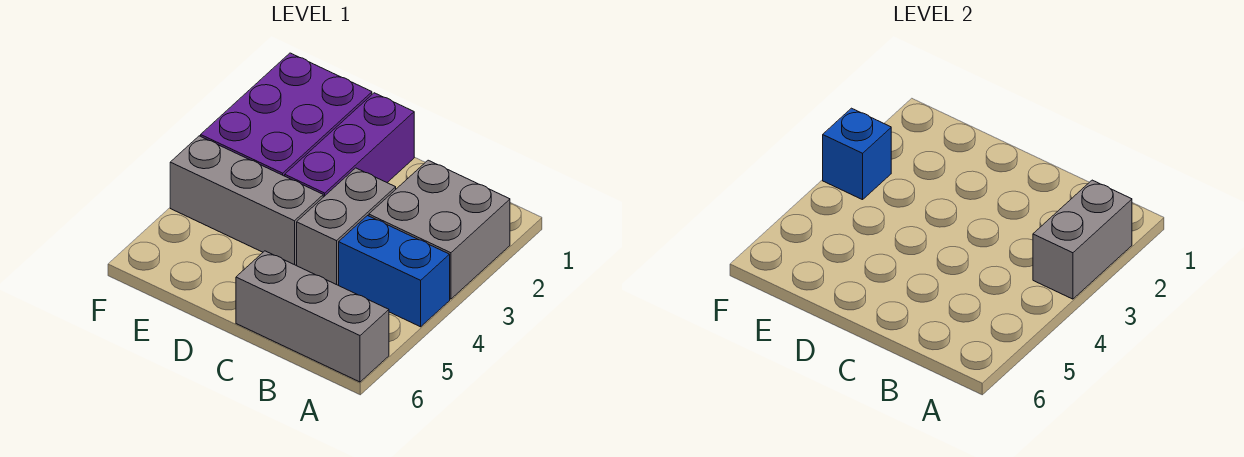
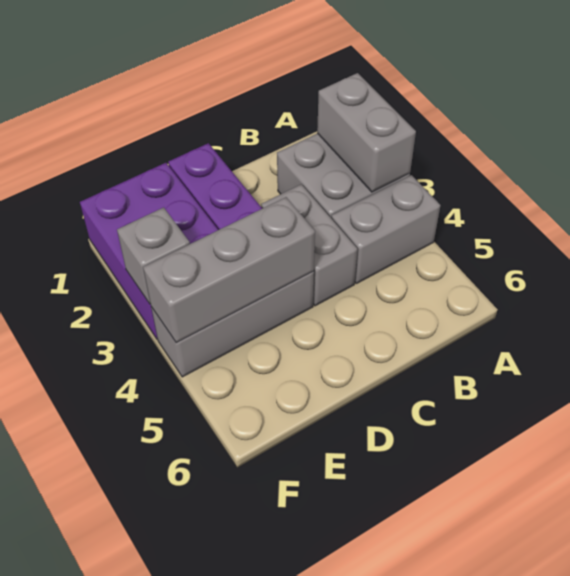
blue 1x2 brick [339,216,450,327] -> grey 1x2 brick [331,175,440,284]
grey 1x3 brick [236,251,389,382] -> grey 1x3 brick moved to [143,197,315,343]
blue 1x1 brick [823,108,891,200] -> grey 1x1 brick [117,207,190,304]

